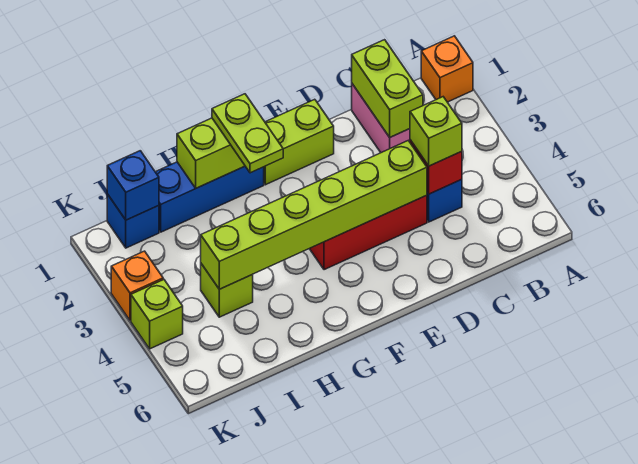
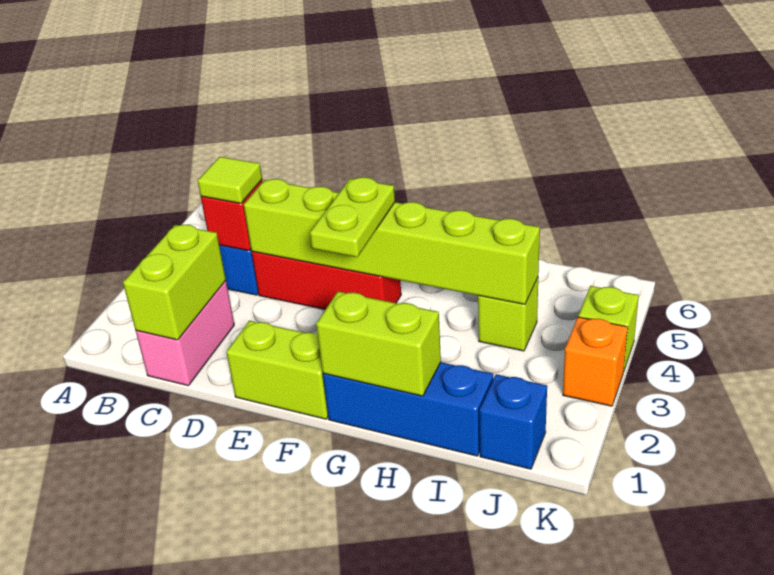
orange 1x1 brick [421,36,473,102] -> none
lime 1x1 brick [410,97,462,166] -> lime 1x1 tile [198,157,262,203]
lime 1x2 plate [212,94,283,173] -> lime 1x2 plate moved to [310,177,395,257]
blue 1x1 brick [107,151,159,220] -> none

